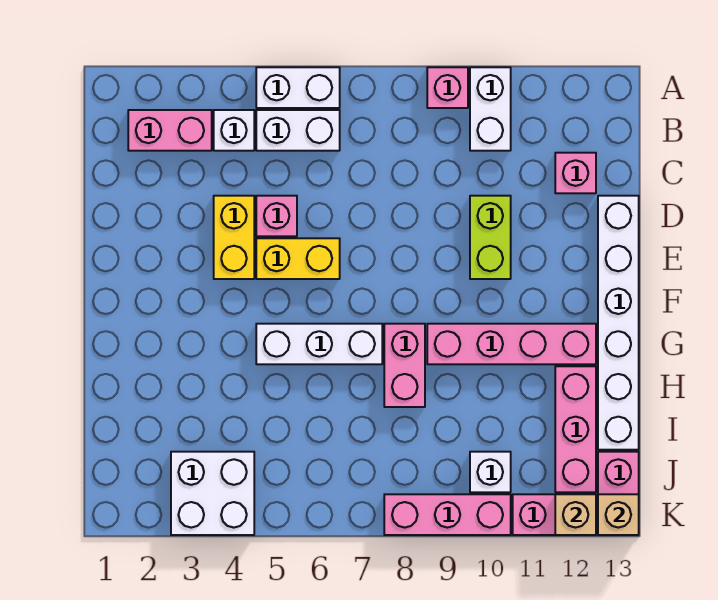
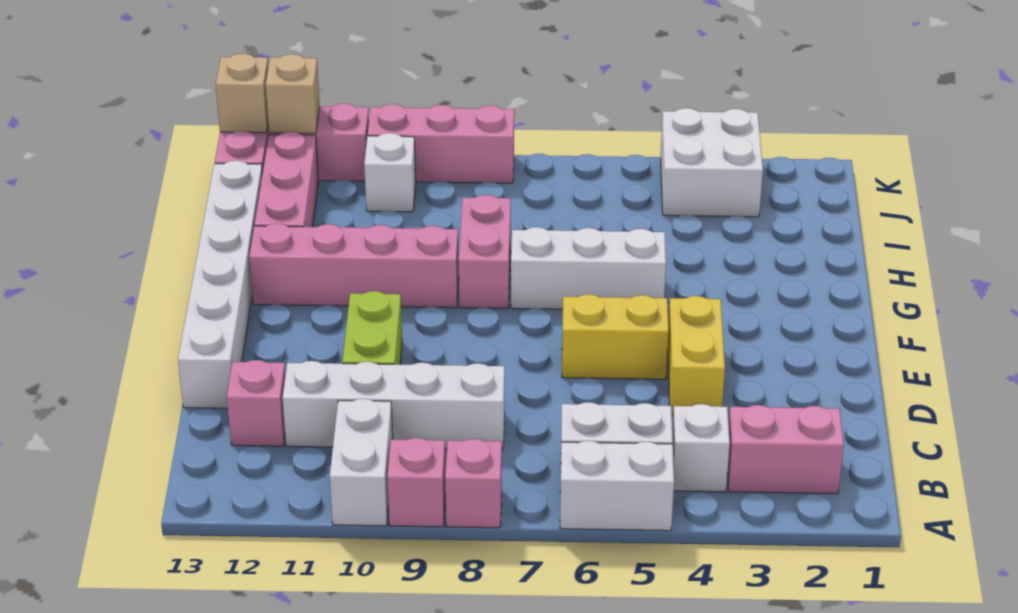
none -> white 1x4 brick [283,361,505,450]
pink 1x1 brick [256,196,297,236] -> pink 1x1 brick moved to [445,439,502,528]

